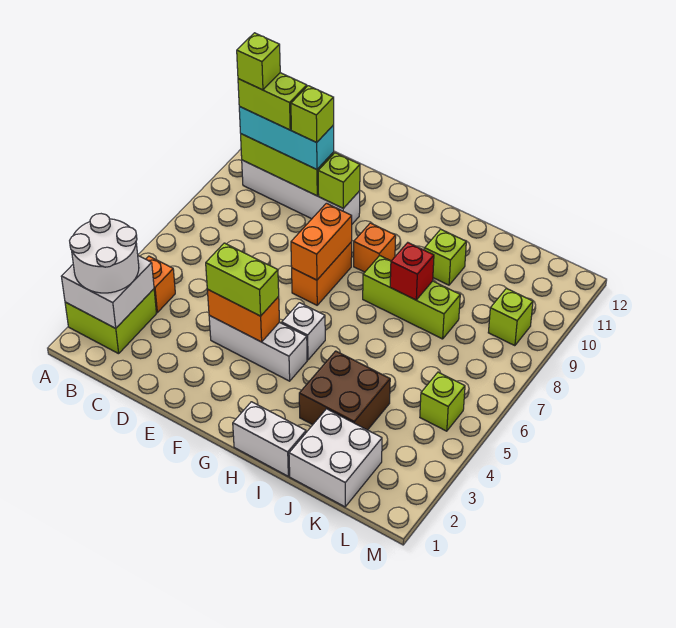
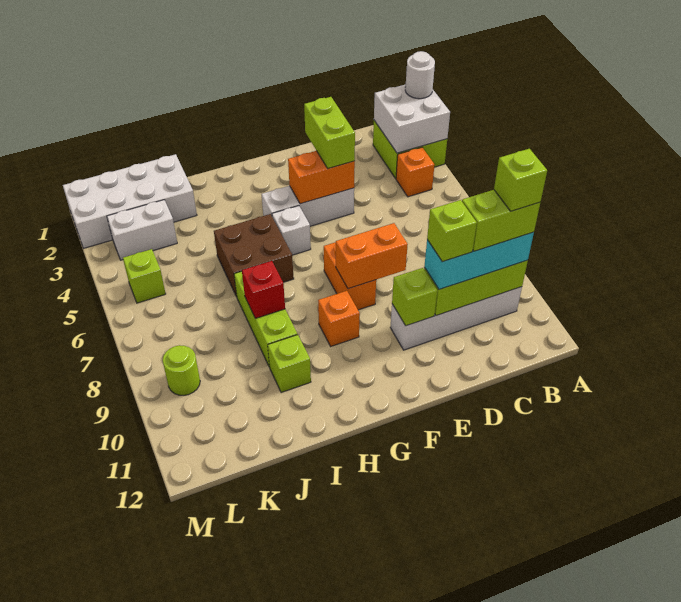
white 2x2 round brick [70,214,139,293] -> white 1x1 round brick [405,51,435,99]
lime 1x2 brick [206,243,279,316] -> lime 1x2 brick turned to [304,97,355,168]
orange 1x2 brick [291,203,352,280] -> orange 1x2 brick turned to [336,223,408,289]
white 1x2 brick [233,402,306,476] -> white 1x2 brick moved to [107,200,177,260]
lime 1x3 brick [363,256,460,339] -> lime 1x3 brick turned to [234,271,297,367]
brown 2x2 brick [299,351,390,430] -> brown 2x2 brick moved to [214,214,294,297]
white 2x2 brick [289,409,382,507] -> white 2x4 brick [63,154,197,248]
lime 1x1 brick [488,288,533,346] -> lime 1x1 round brick [163,345,200,395]

